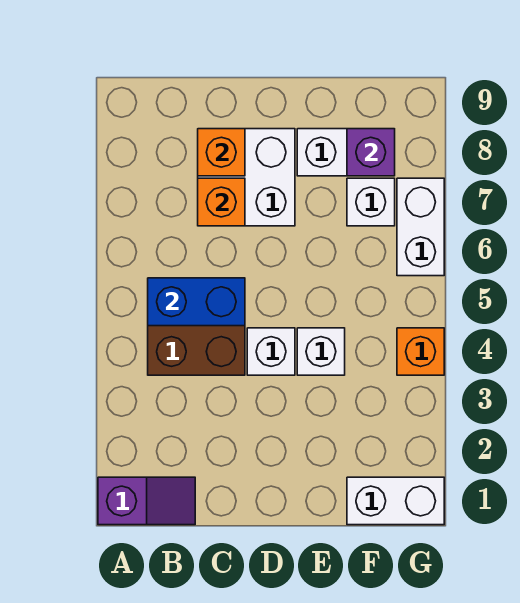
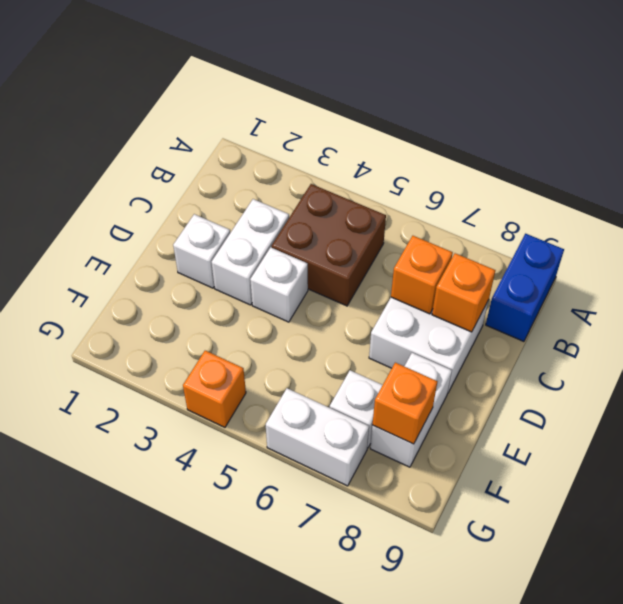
purple 1x2 slope [98,477,195,525] -> none
blue 1x2 brick [148,278,245,326] -> blue 1x2 brick moved to [486,234,564,342]
white 1x1 brick [297,328,345,375] -> white 1x1 brick moved to [173,214,230,288]
white 1x2 brick [347,477,444,525] -> white 1x2 brick moved to [212,199,289,305]
purple 1x1 brick [347,129,395,176] -> orange 1x1 brick [372,363,438,444]

